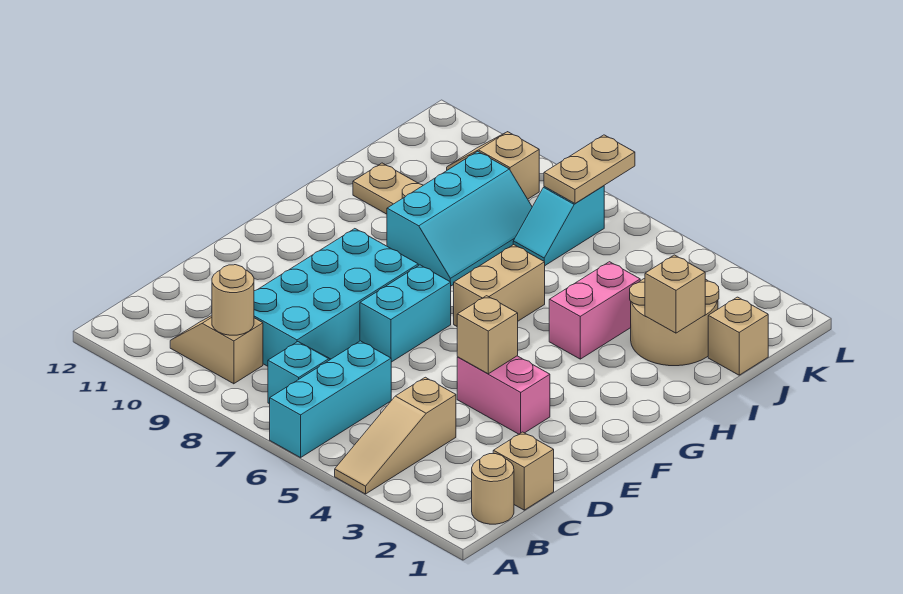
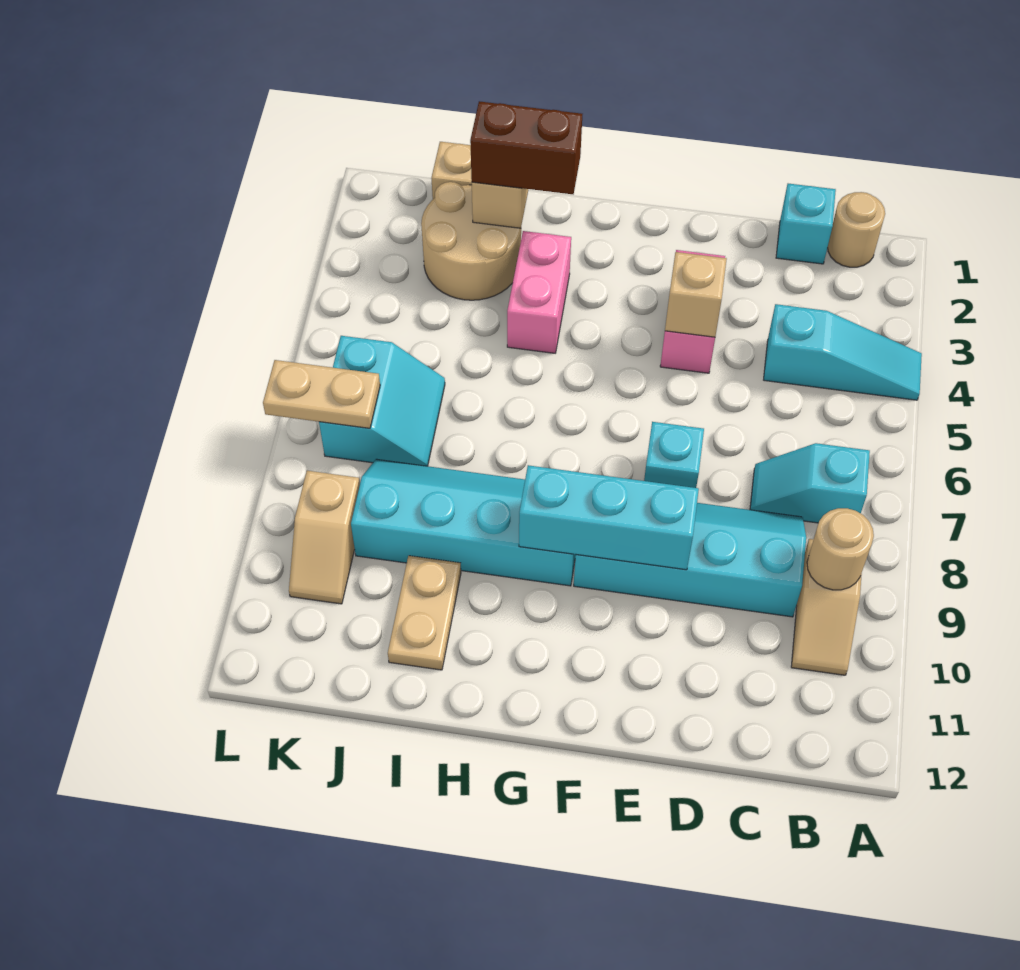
tan 1x3 slope [335,377,456,494] -> cyan 1x3 slope [764,304,922,400]
cyan 1x3 brick [270,341,391,458] -> cyan 1x3 brick moved to [519,465,699,570]
tan 1x1 brick [493,432,554,510] -> cyan 1x1 brick [776,184,836,264]
cyan 2x4 brick [254,229,418,366] -> cyan 2x4 slope [574,503,806,617]
cyan 1x2 brick [360,265,451,362] -> cyan 1x1 brick [644,422,704,488]
tan 1x2 brick [454,245,545,326] -> none
none -> brown 1x2 brick [470,101,582,194]
pink 1x2 brick [549,262,640,359] -> pink 1x2 brick turned to [507,231,571,353]
cyan 2x3 slope [387,151,532,286] -> cyan 2x4 slope [351,459,576,586]
cyan 1x2 slope [513,186,604,265] -> cyan 2x2 slope [319,336,445,466]

